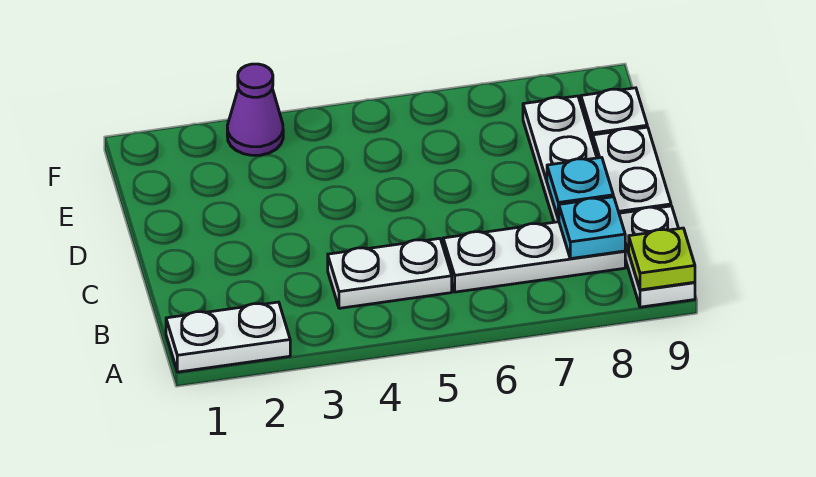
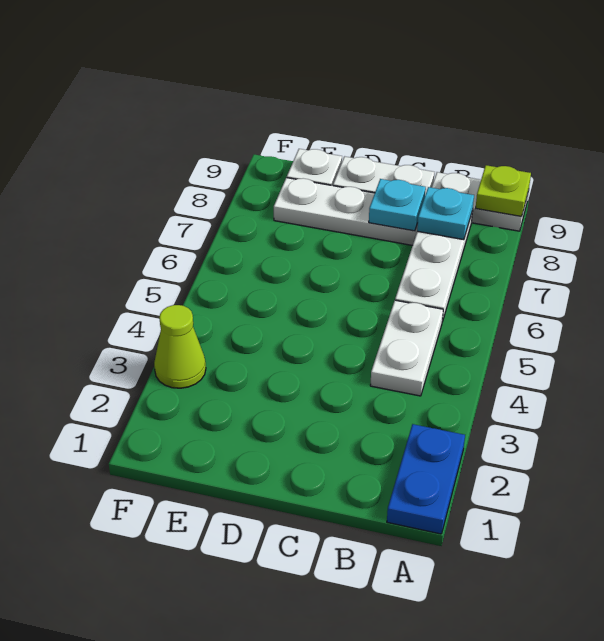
white 1x2 plate [166,302,290,372] -> blue 1x2 plate [387,424,465,534]
purple 1x1 cone [227,64,283,155] -> lime 1x1 cone [154,305,206,388]

